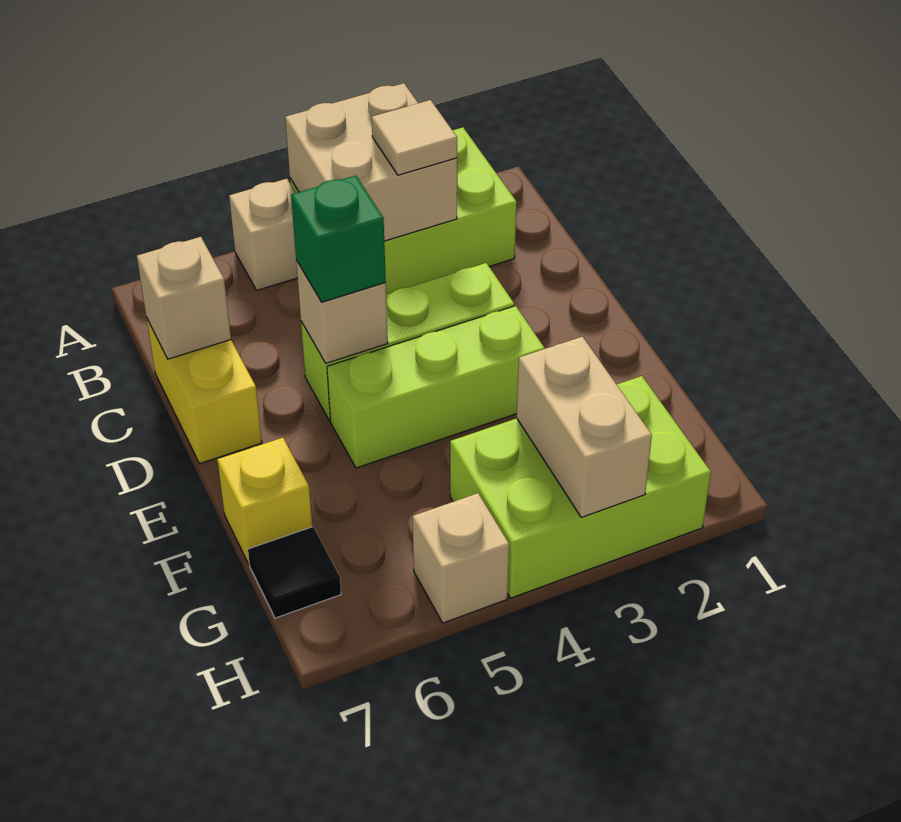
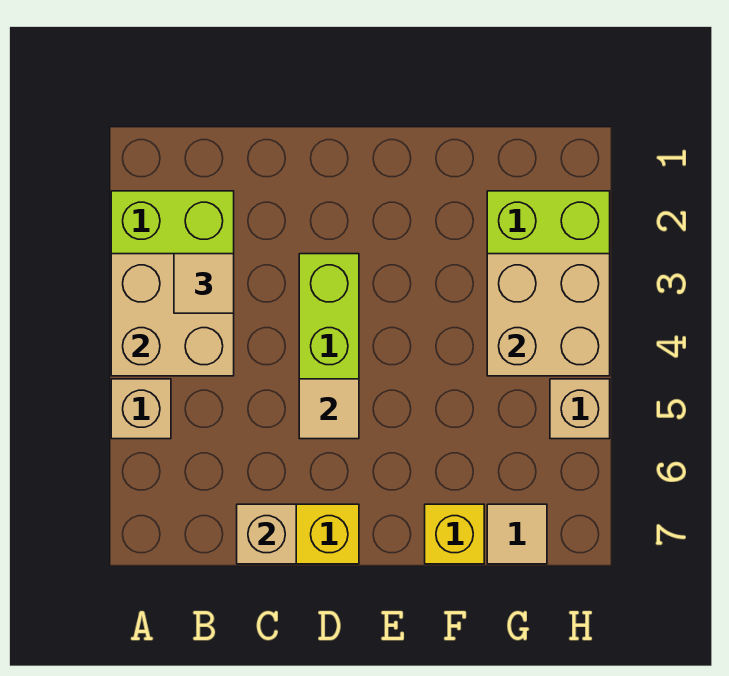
tan 1x1 brick [296,260,388,363] -> tan 1x1 tile [299,379,359,439]
green 1x1 brick [291,176,386,302] -> none
lime 1x3 brick [327,306,545,468] -> none
tan 1x2 brick [517,337,652,517] -> tan 2x2 brick [487,254,610,376]
black 1x1 tile [248,527,341,618] -> tan 1x1 tile [487,504,547,564]

